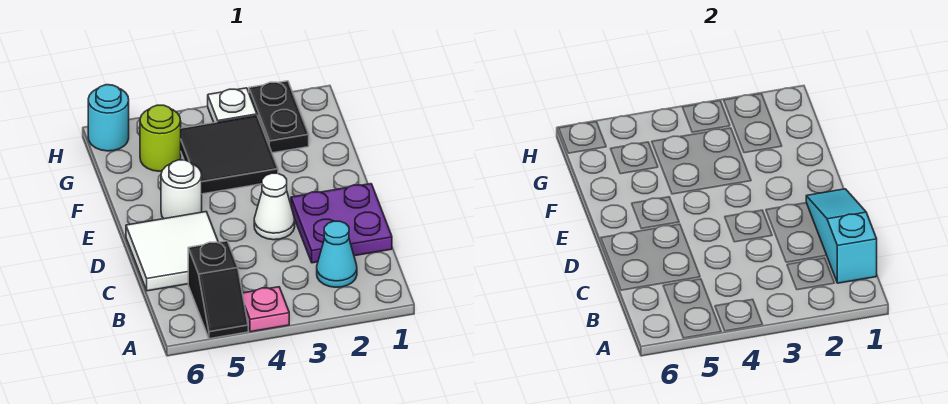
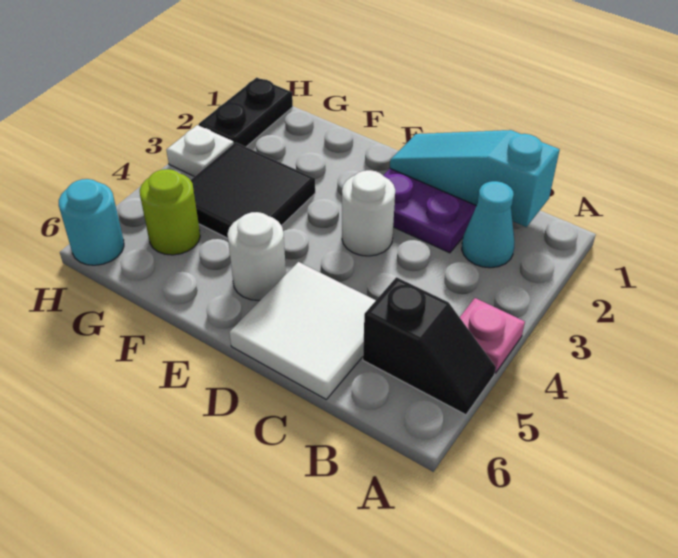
white 1x1 cone [254,173,295,240] -> white 1x1 round brick [342,170,395,256]
black 1x2 plate [249,81,309,153] -> black 1x2 plate turned to [199,78,293,147]

